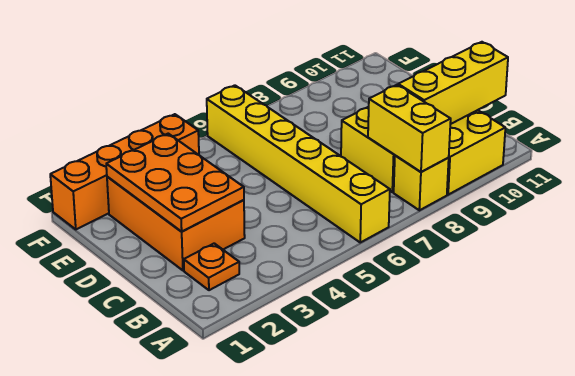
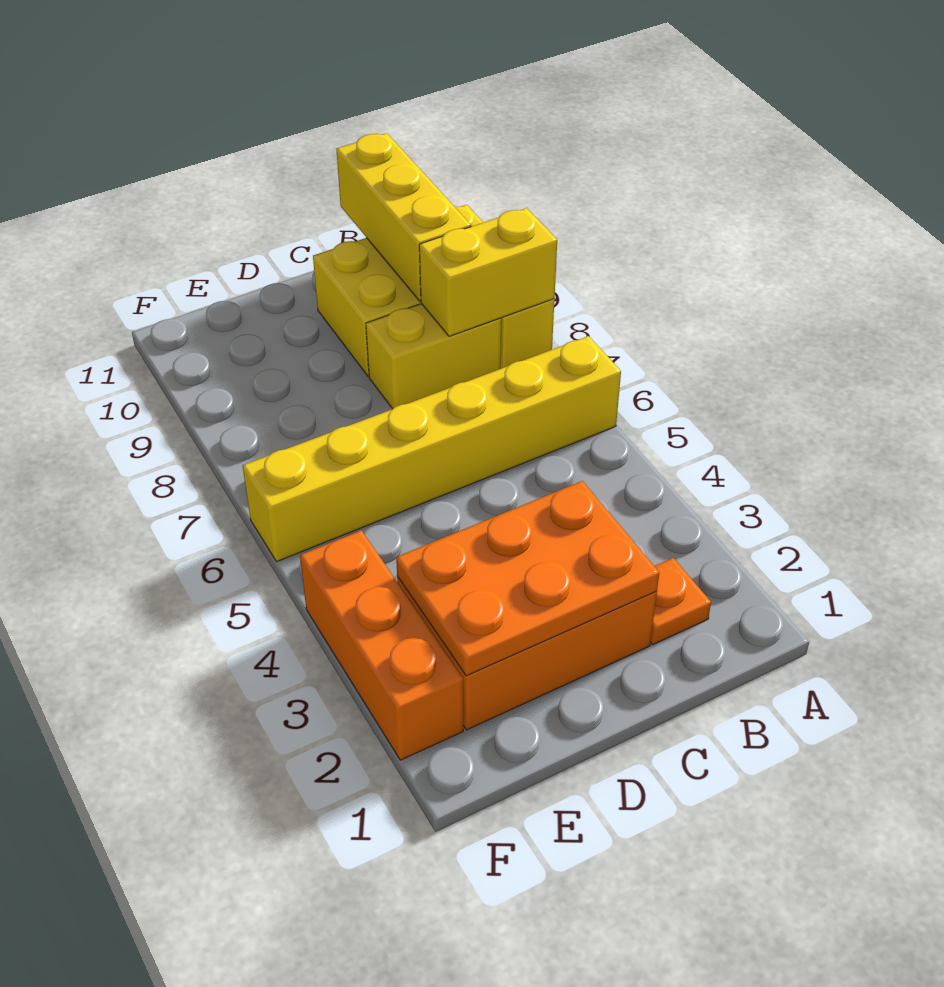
orange 1x4 brick [50,114,199,229] -> orange 1x3 brick [300,530,463,760]

